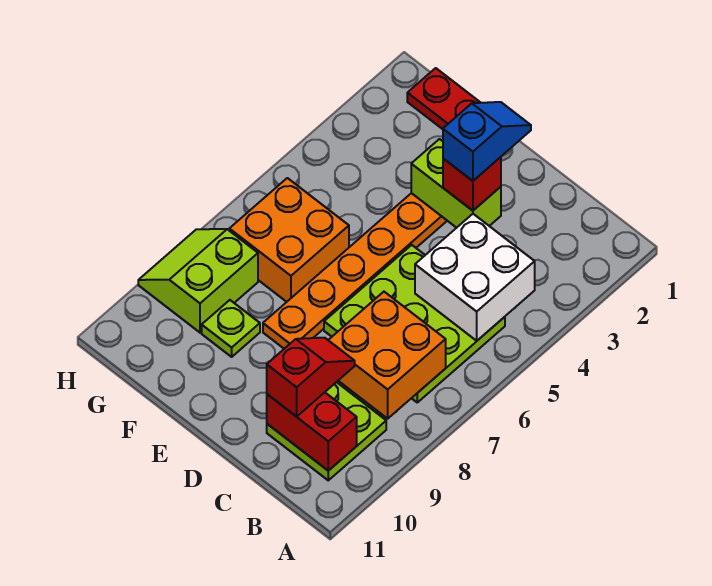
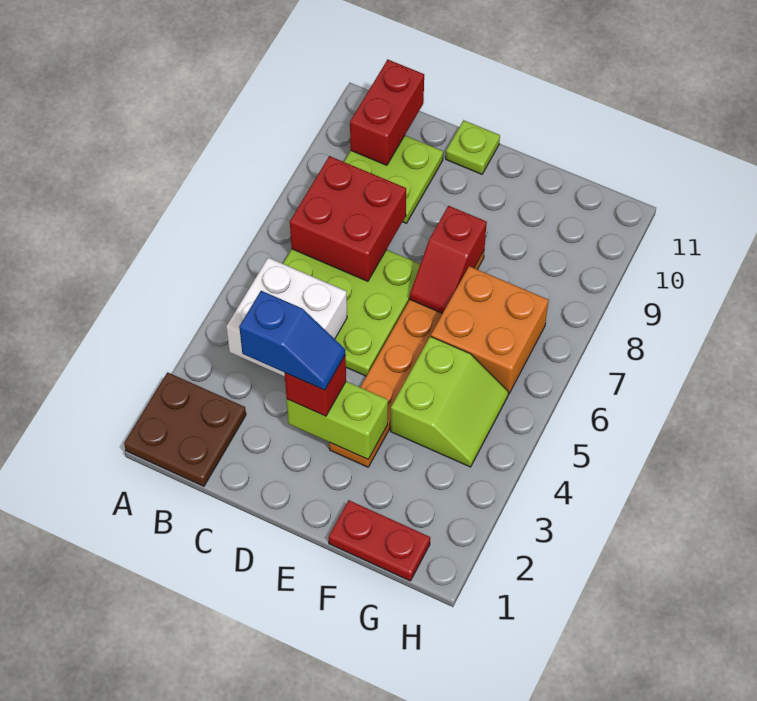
none -> brown 2x2 plate [124,372,246,486]
orange 2x2 brick [329,292,446,419] -> red 2x2 brick [290,156,406,281]
red 1x2 brick [267,393,357,471] -> red 1x2 brick turned to [350,60,424,165]
red 1x2 slope [267,338,355,417] -> red 1x2 slope moved to [410,206,487,313]
blue 1x2 slope [443,102,531,181] -> blue 1x2 slope turned to [239,291,345,390]
lime 1x1 plate [202,300,260,357] -> lime 1x1 plate moved to [446,120,500,174]
lime 2x2 slope [138,229,258,333] -> lime 2x2 slope moved to [391,336,508,467]

